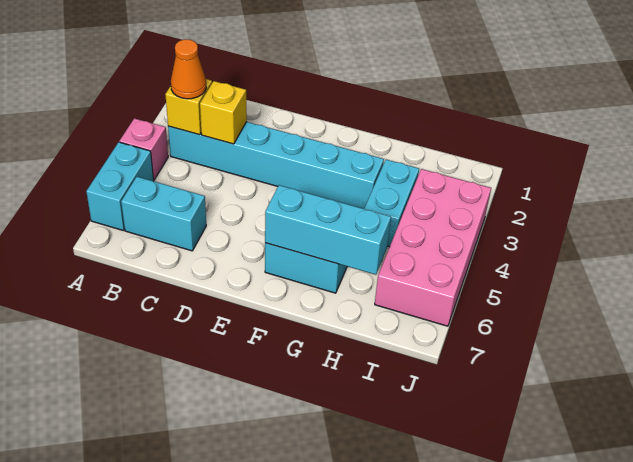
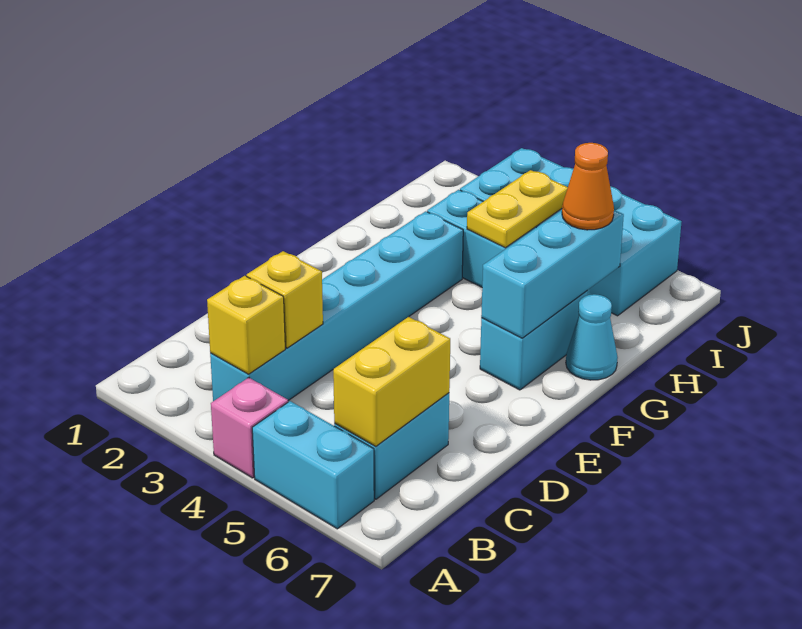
orange 1x1 cone [171,39,206,99] -> orange 1x1 cone moved to [562,143,614,230]
none -> yellow 1x2 brick [333,317,450,446]
none -> cyan 1x1 cone [566,294,618,380]
none -> yellow 1x2 plate [467,170,568,248]
pink 2x4 brick [375,169,491,326] -> cyan 2x4 brick [460,148,682,316]

